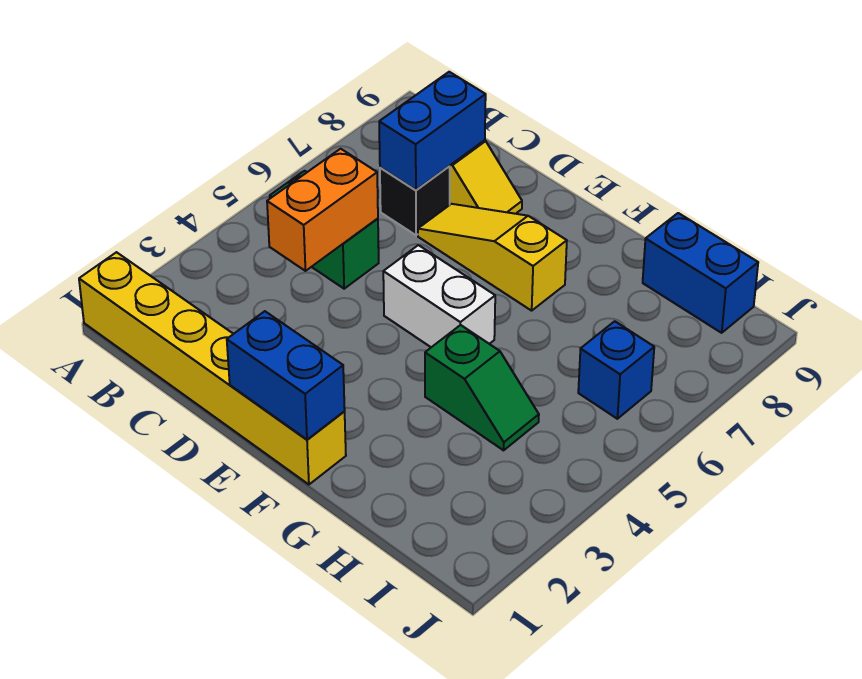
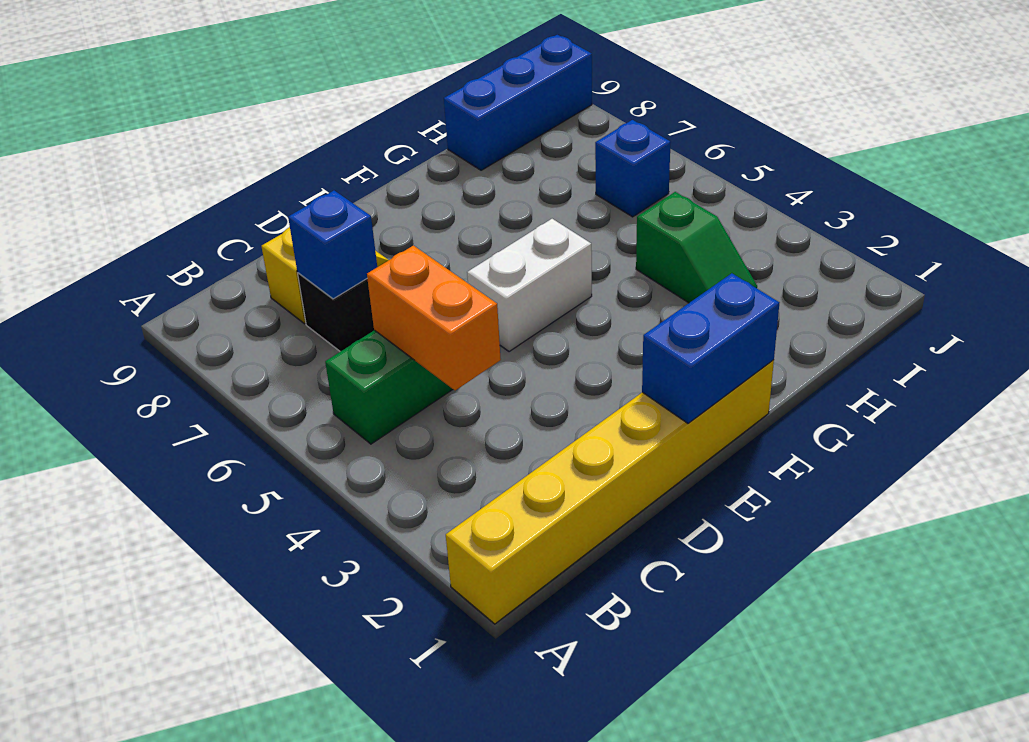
blue 1x2 brick [379,72,486,190] -> blue 1x1 brick [288,191,377,299]
yellow 1x3 slope [418,204,567,311] -> none
green 1x2 slope [425,325,539,450] -> green 1x2 slope turned to [636,192,757,303]
blue 1x2 brick [643,213,758,333] -> blue 1x3 brick [444,35,592,170]

